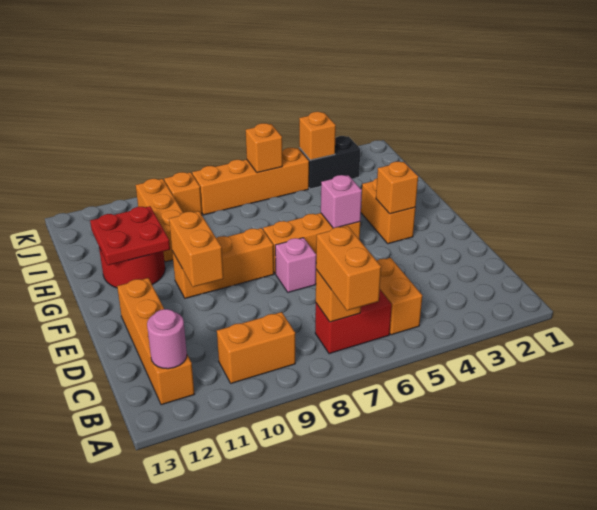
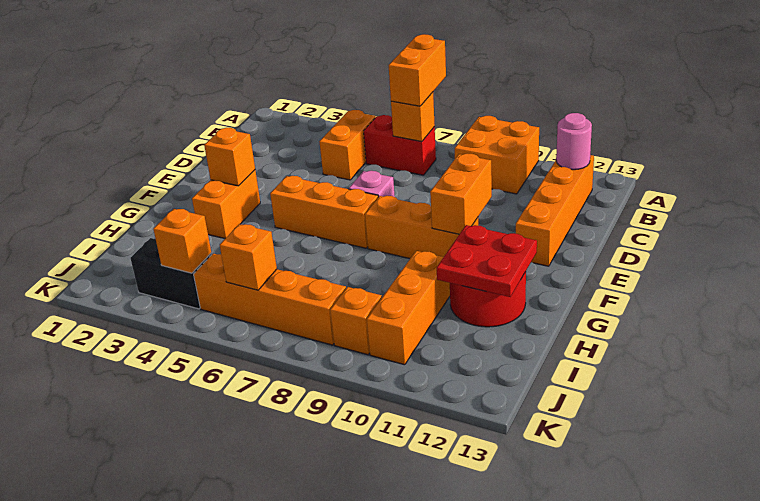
orange 1x2 brick [217,312,295,383] -> orange 2x2 brick [455,116,539,194]
pink 1x1 brick [321,175,362,228] -> none

